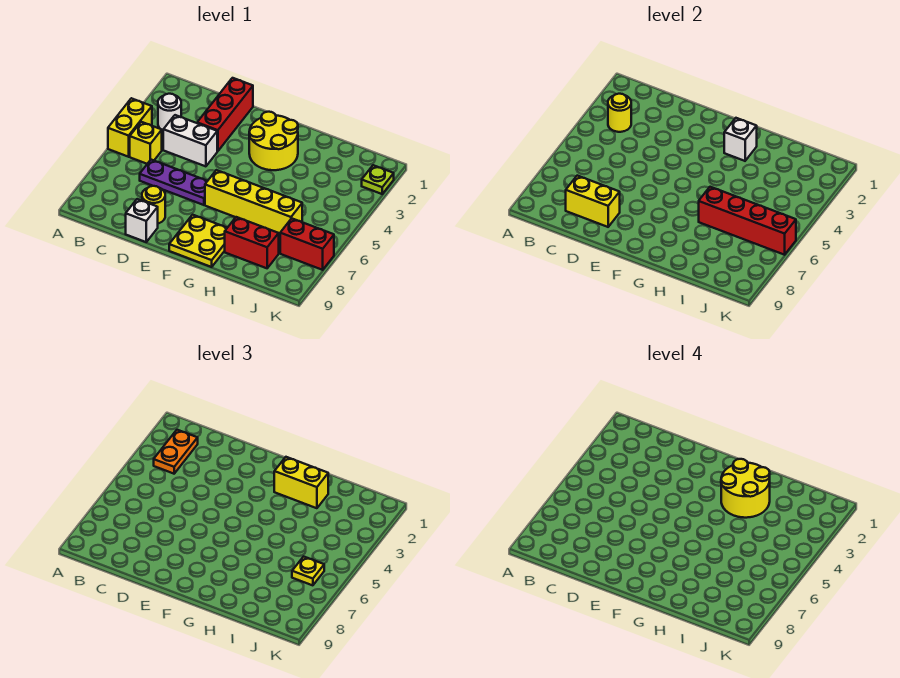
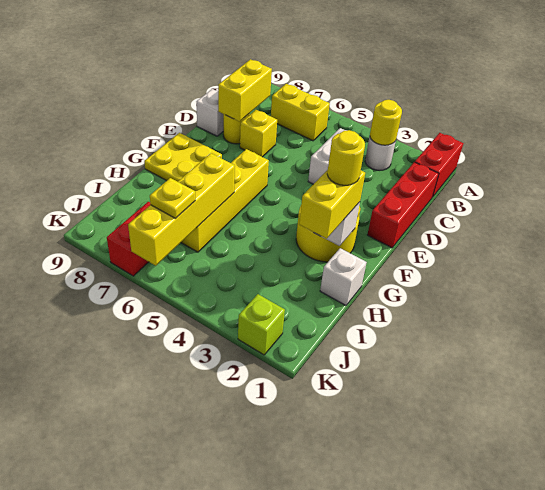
yellow 1x2 brick [108,98,152,157] -> yellow 1x2 brick moved to [271,84,330,141]
orange 1x2 plate [154,430,198,474] -> none
yellow 1x1 brick [130,122,162,164] -> yellow 1x1 brick moved to [240,110,277,157]
purple 1x3 plate [140,160,207,205] -> none
red 1x3 brick [197,78,253,151] -> red 1x3 brick turned to [367,162,439,248]
yellow 2x2 round brick [721,459,770,518] -> yellow 1x1 round brick [327,130,365,185]
none -> white 1x1 brick [320,248,367,305]
red 1x4 brick [699,187,796,255] -> yellow 1x4 brick [128,153,235,266]
red 1x2 brick [225,217,279,268] -> red 1x2 brick moved to [415,133,463,196]
lime 1x1 plate [362,165,394,194] -> lime 1x1 brick [238,294,285,355]

